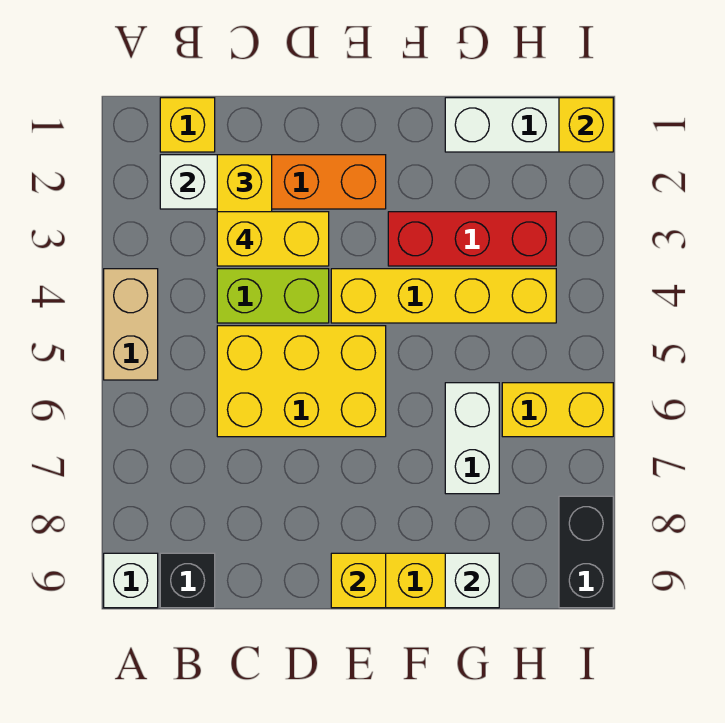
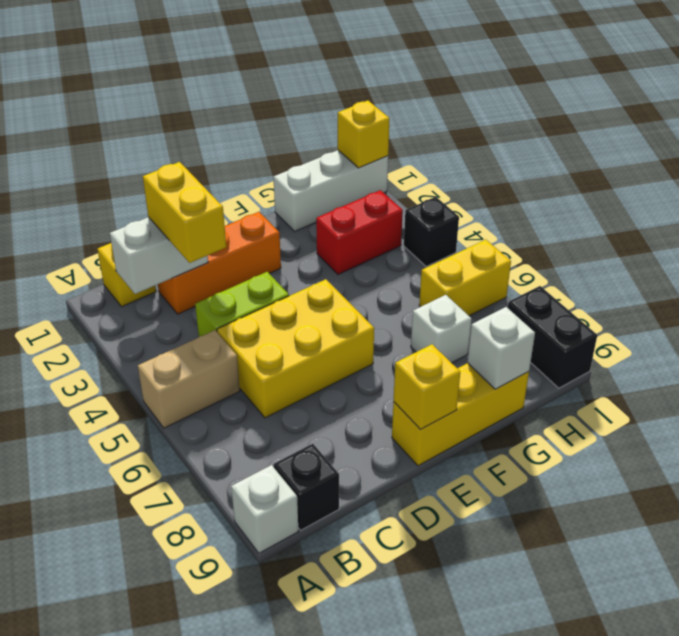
tan 1x2 brick [104,269,158,380] -> tan 1x2 brick turned to [138,330,240,428]
yellow 1x2 brick [217,212,329,266] -> none
yellow 1x4 brick [331,269,556,323] -> none
red 1x3 brick [388,212,556,266] -> red 1x2 brick [316,190,403,274]
white 1x2 brick [445,383,499,494] -> white 1x1 brick [411,295,471,363]
none -> black 1x1 brick [404,197,459,267]

